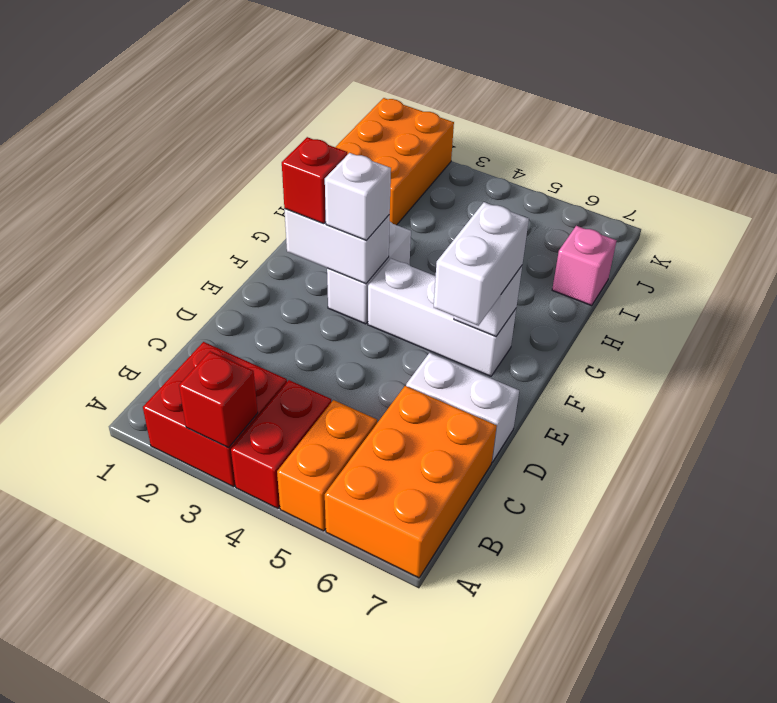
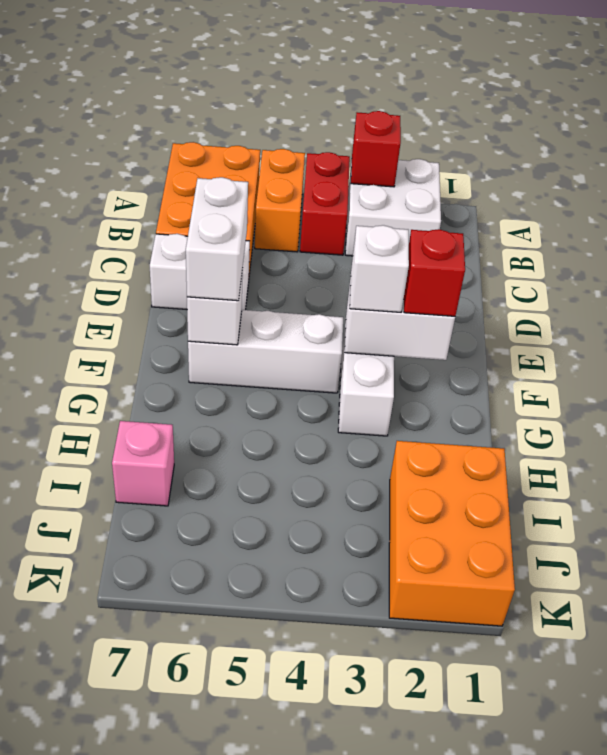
red 2x2 brick [143,342,287,487] -> white 2x2 brick [345,159,441,256]

